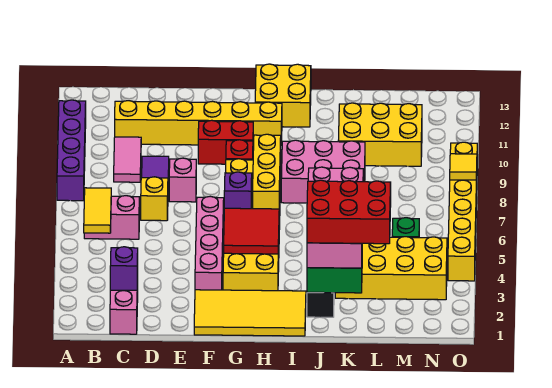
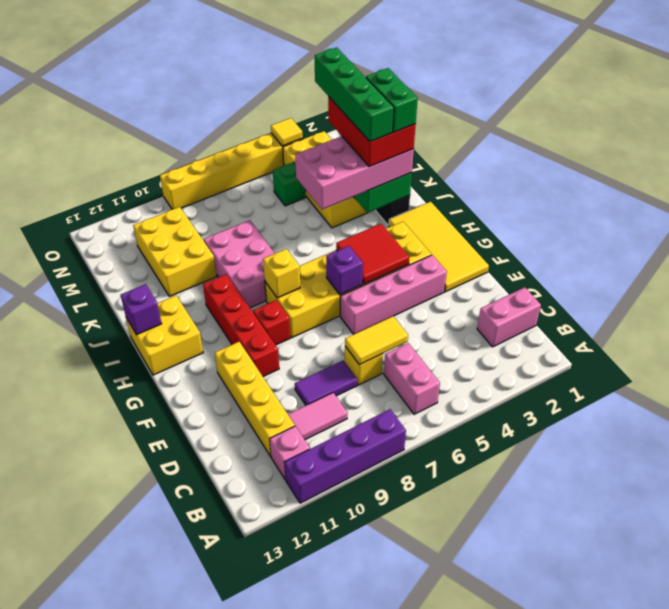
yellow 1x2 tile [84,188,111,233] -> yellow 1x2 tile moved to [345,316,408,365]
purple 1x1 brick [110,247,138,290] -> purple 1x1 brick moved to [121,284,162,335]
yellow 1x6 brick [115,101,282,145] -> yellow 1x4 brick [215,342,295,456]
pink 1x1 brick [169,158,196,202] -> pink 1x1 brick moved to [270,426,310,480]
red 1x2 brick [198,120,253,164] -> red 1x4 brick [203,274,279,376]
yellow 1x3 brick [253,134,281,209] -> yellow 1x1 brick [263,249,300,298]
none -> green 1x2 brick [366,68,418,132]
none -> green 1x4 brick [315,47,394,142]
yellow 1x1 tile [450,154,477,180] -> yellow 1x1 tile moved to [271,118,303,146]

